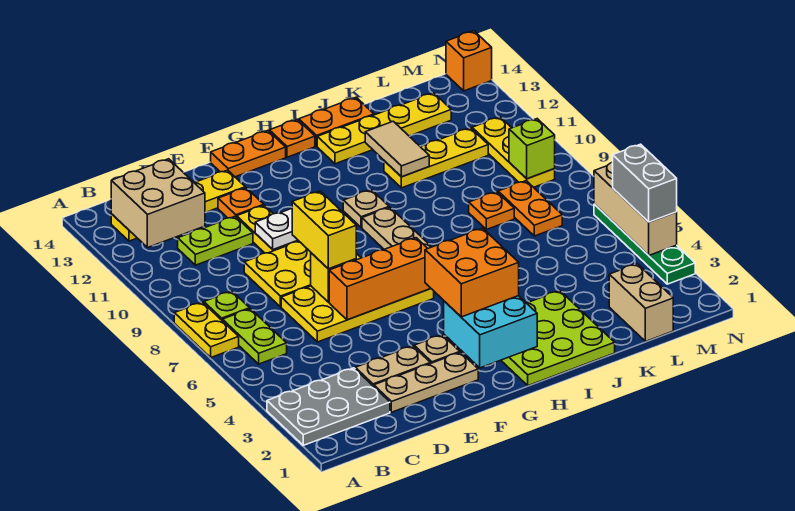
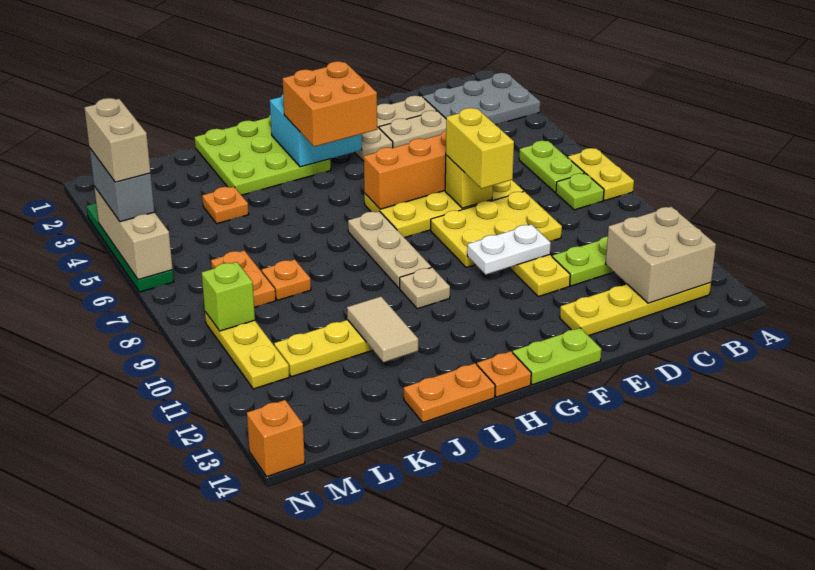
orange 1x1 plate [218,188,264,218] -> orange 1x1 plate moved to [202,187,249,224]
orange 1x2 plate [211,131,286,177] -> lime 1x2 plate [512,328,601,385]
yellow 1x4 plate [317,93,451,164] -> none
tan 1x2 brick [609,264,673,341] -> tan 1x2 brick moved to [84,98,151,182]

